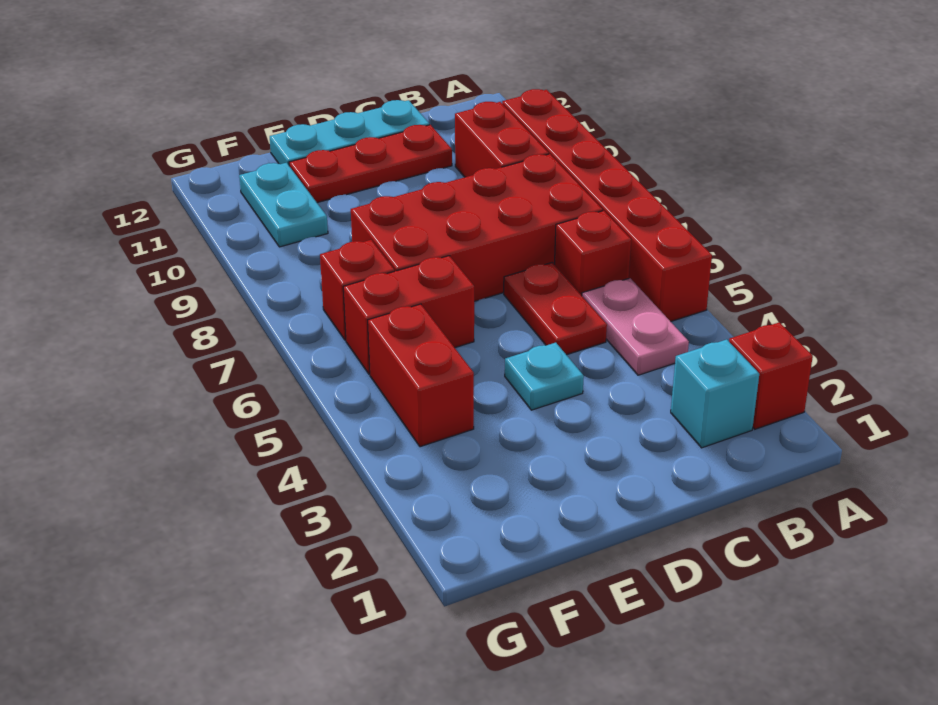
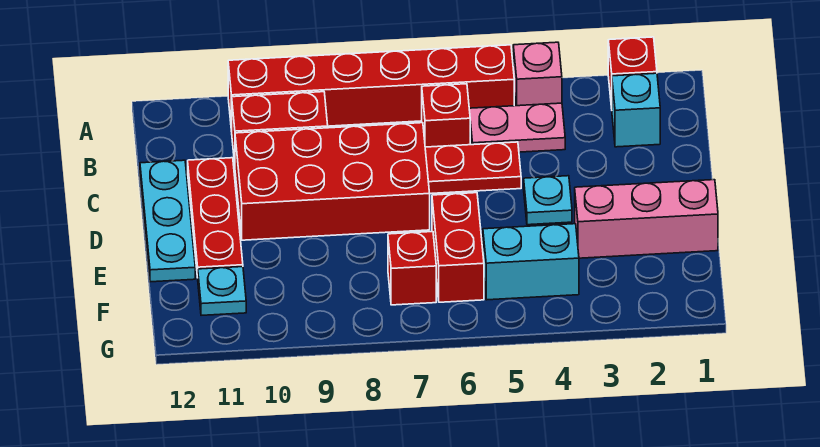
none -> pink 1x1 brick [513,42,562,106]
red 2x4 brick [351,154,603,301] -> red 2x4 brick turned to [235,123,430,240]
none -> pink 1x3 brick [575,180,718,258]
red 1x2 brick [368,304,474,447] -> cyan 1x2 brick [483,224,579,300]
cyan 1x2 plate [239,163,328,247] -> cyan 1x1 plate [198,267,246,315]

